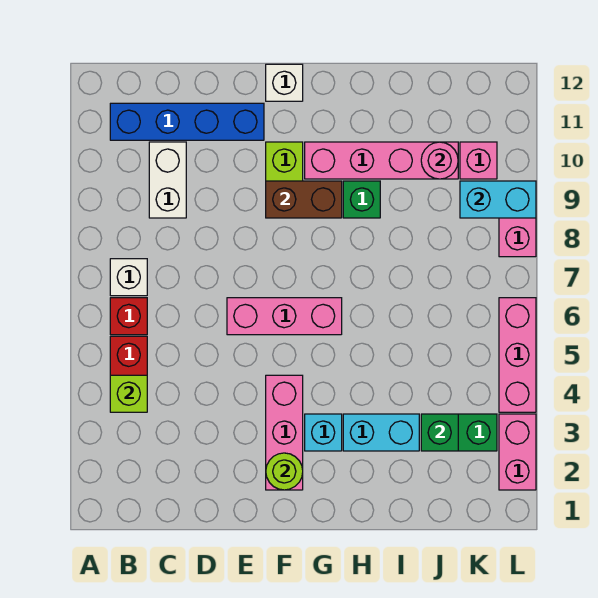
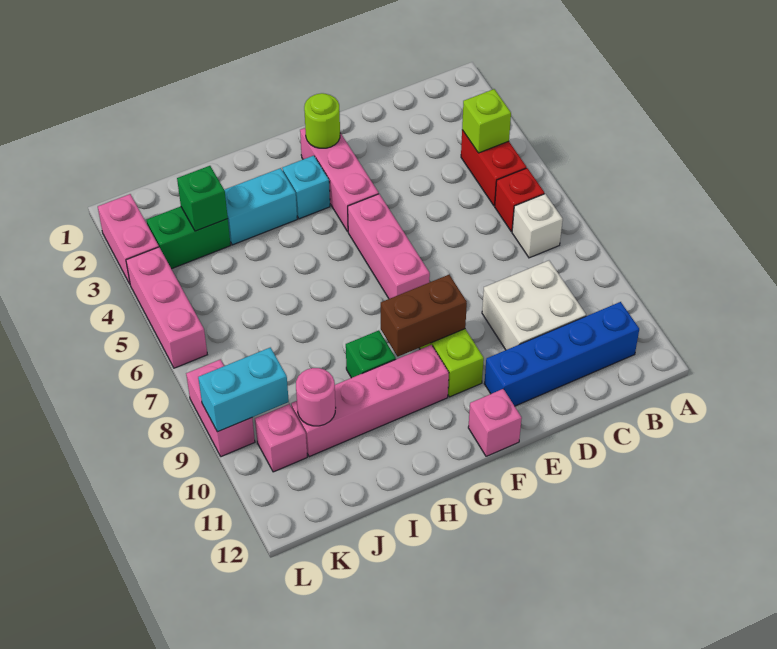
white 1x2 brick [149,142,186,218] -> white 2x2 brick [482,261,586,350]
pink 1x3 brick [227,298,342,335] -> pink 1x3 brick turned to [348,194,430,299]
white 1x1 brick [266,64,303,101] -> pink 1x1 brick [468,389,522,456]

